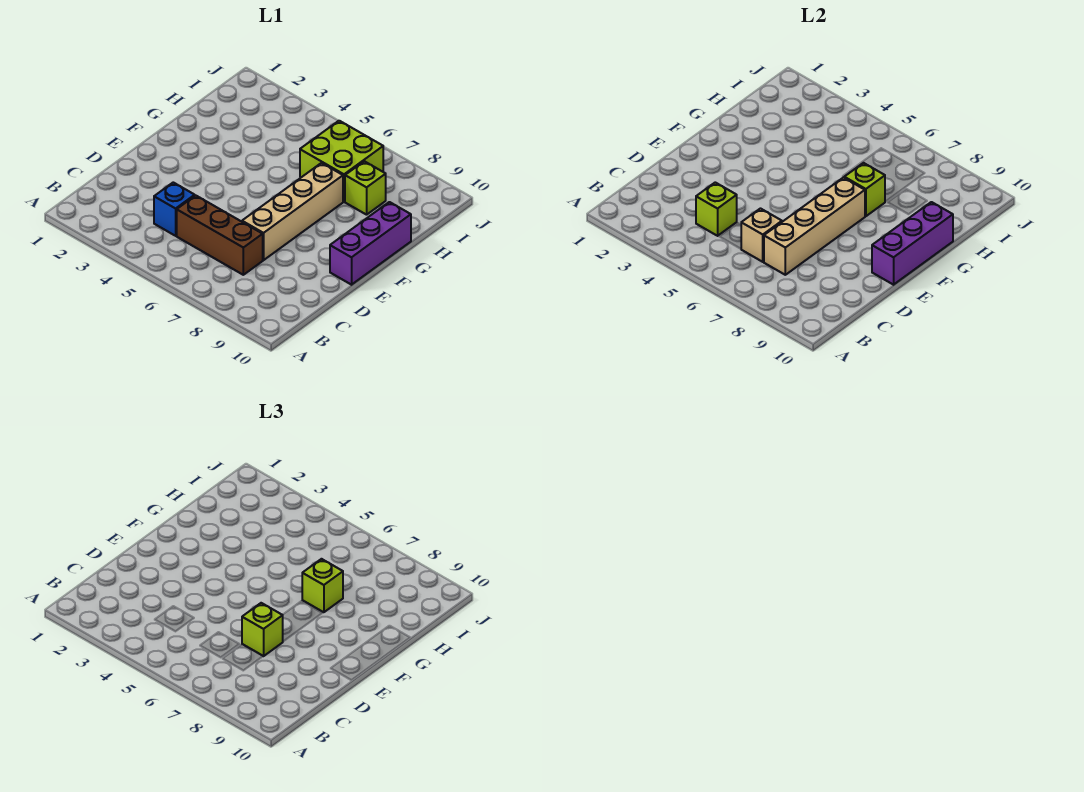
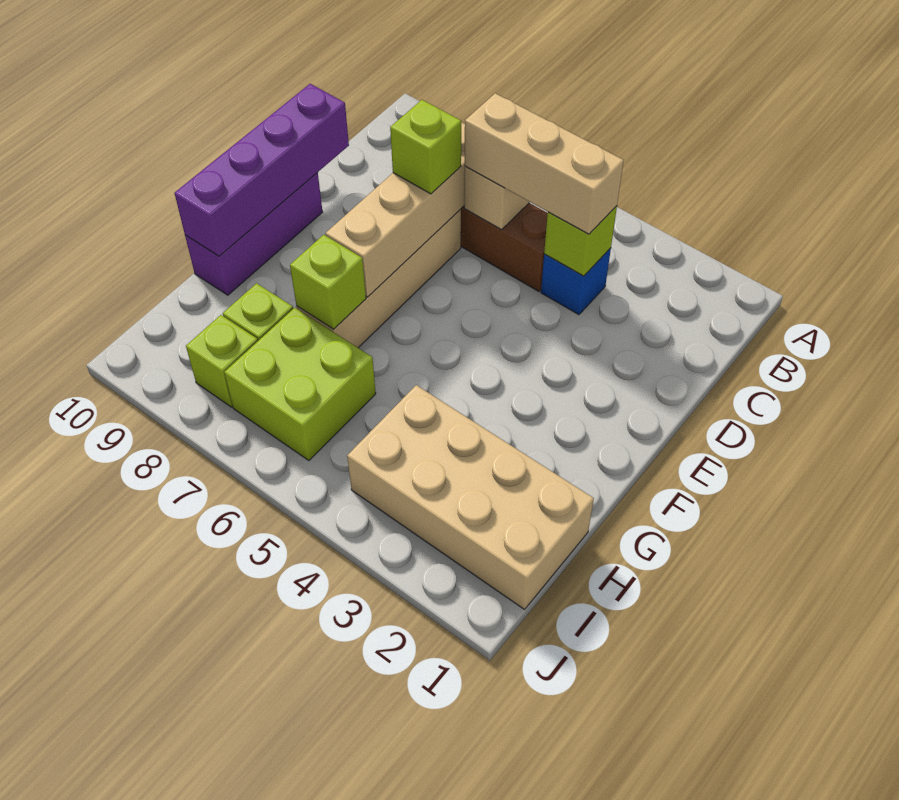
none -> tan 1x3 brick [465,93,624,234]
purple 1x3 brick [872,202,953,285] -> purple 1x4 brick [175,84,349,256]
lime 1x1 brick [302,559,343,612] -> lime 1x1 brick moved to [186,315,258,407]
none -> tan 2x4 brick [347,385,594,609]

